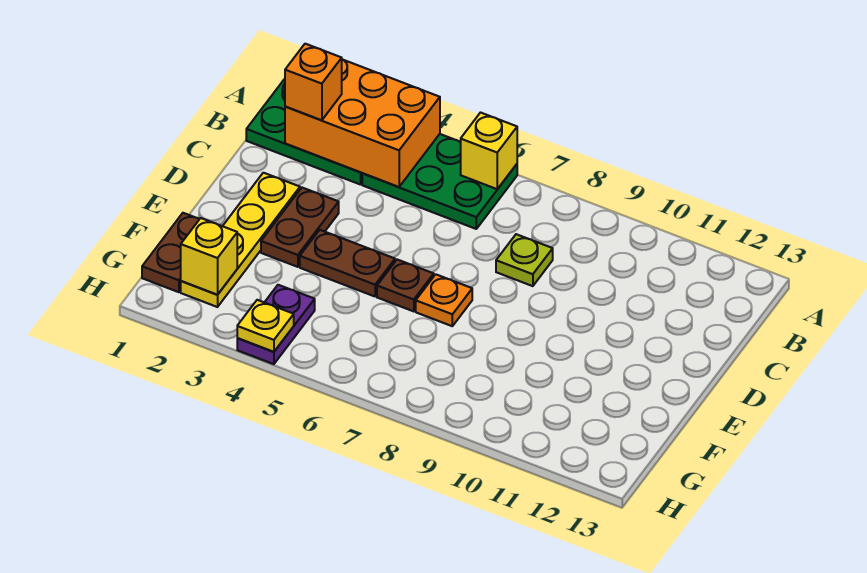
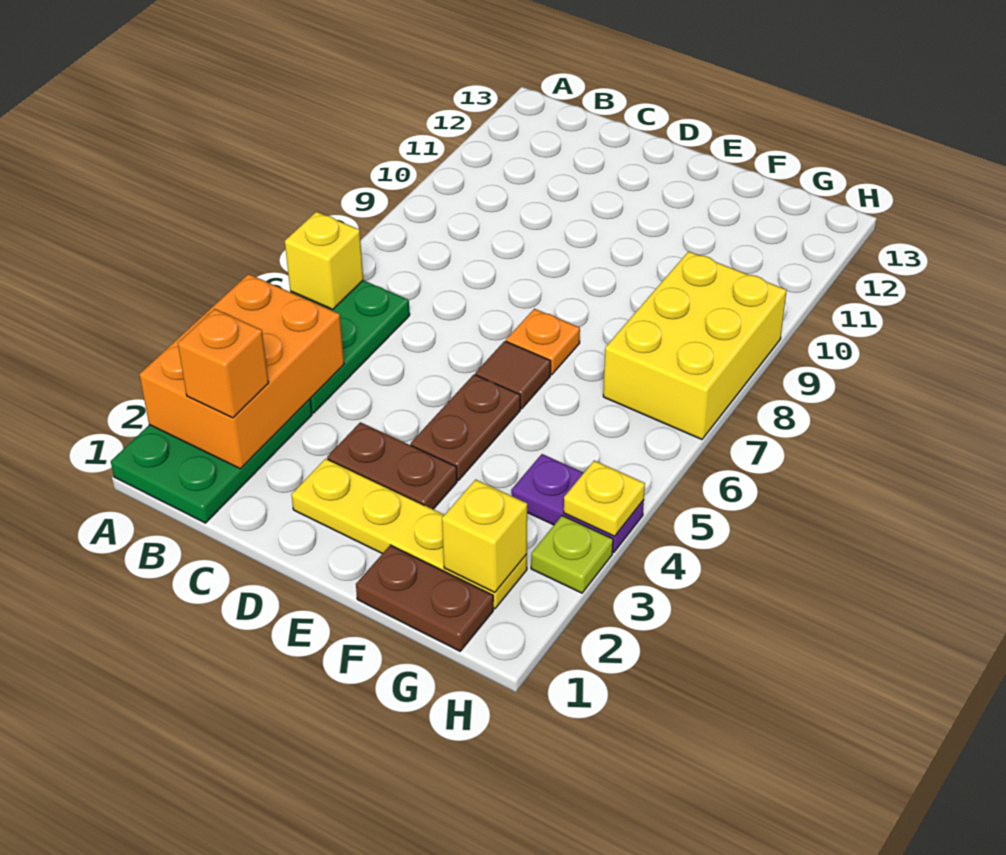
lime 1x1 plate [496,234,553,286] -> lime 1x1 plate moved to [531,516,613,593]
brown 1x1 plate [377,260,434,311] -> brown 1x1 tile [475,341,551,409]
none -> yellow 2x3 brick [603,251,787,439]

